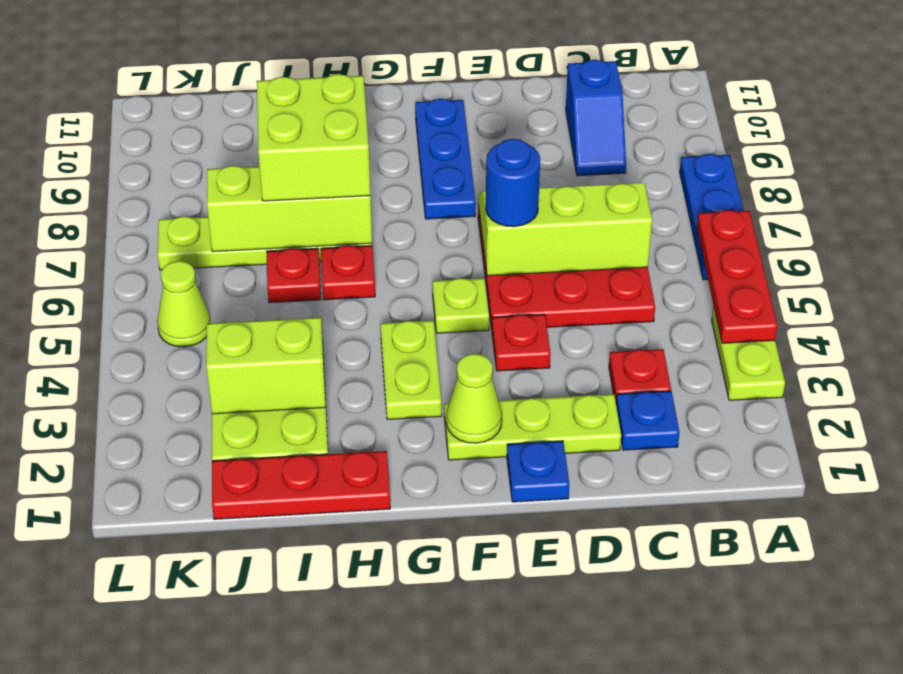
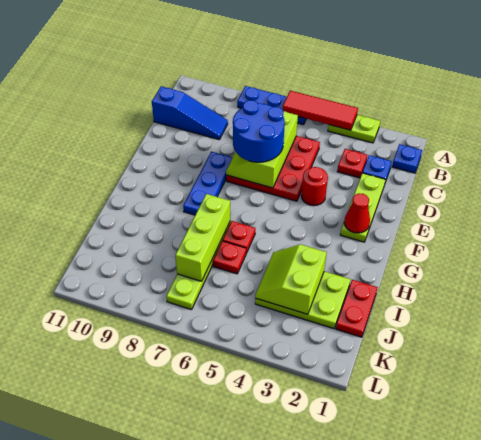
red 1x3 plate [697,210,777,343] -> red 1x3 tile [283,91,358,130]
blue 1x2 slope [566,60,626,176] -> blue 1x3 slope [152,86,228,140]
blue 1x1 plate [507,441,569,502] -> blue 1x1 plate moved to [392,144,422,173]
red 1x1 plate [492,315,551,371] -> red 1x1 round brick [301,167,328,206]
blue 1x1 round brick [486,139,540,227] -> blue 2x2 round brick [233,100,285,162]
lime 1x1 cone [446,354,502,443] -> red 1x1 cone [344,194,370,233]
lime 1x1 plate [433,278,489,333] -> none
blue 1x3 plate [415,99,476,219] -> blue 1x3 plate turned to [183,152,233,215]
lime 1x2 plate [381,321,442,420] -> none
red 1x3 plate [212,451,390,519] -> red 1x2 plate [336,280,378,337]
lime 2x2 brick [257,74,370,201] -> none
lime 1x1 cone [157,261,211,347] -> none

